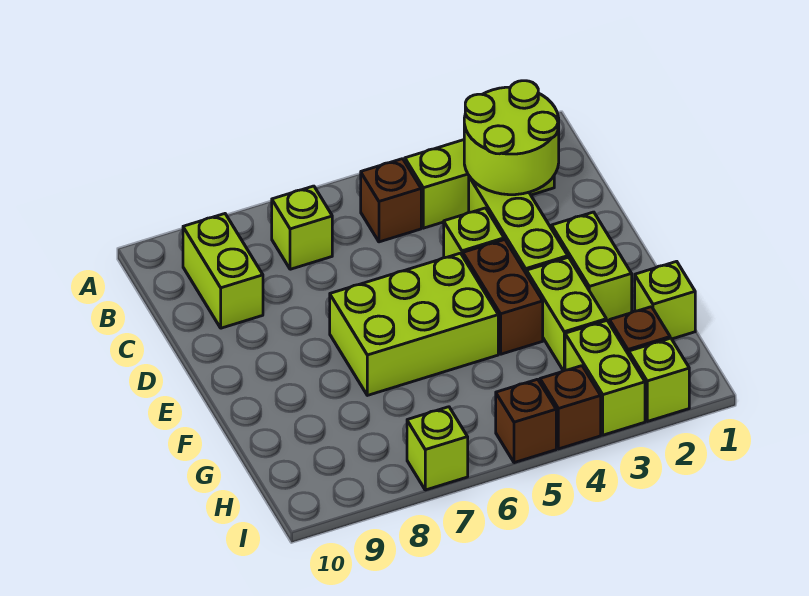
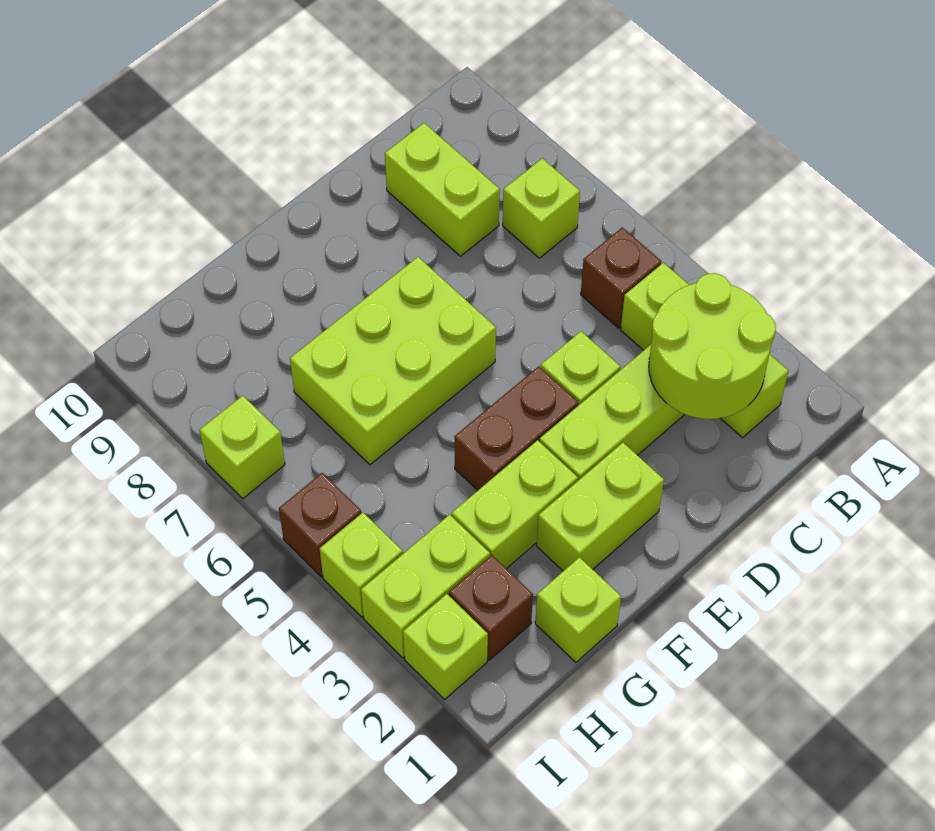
lime 1x2 brick [183,214,263,328] -> lime 1x2 brick turned to [385,123,500,256]
lime 2x3 brick [330,253,498,395] -> lime 2x3 brick turned to [290,257,496,465]
brown 1x1 brick [540,366,601,449] -> lime 1x1 brick [320,513,403,617]

